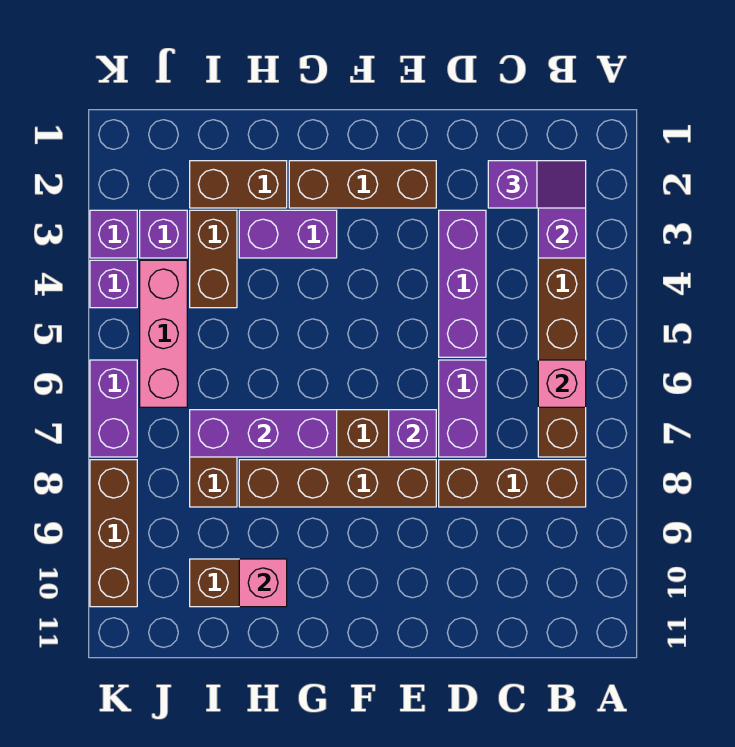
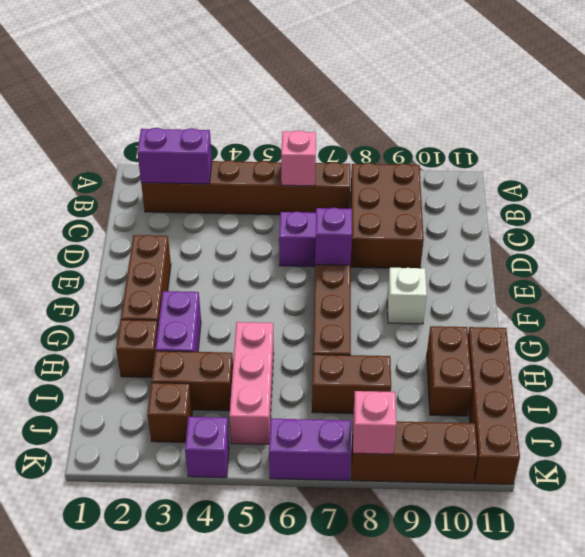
purple 1x2 slope [488,161,586,208] -> none
brown 1x3 brick [439,460,586,507] -> brown 2x3 brick [350,163,424,268]
purple 1x3 brick [439,210,486,357] -> none
brown 1x4 brick [239,460,436,507] -> brown 1x4 brick moved to [468,327,520,484]
none -> white 1x1 brick [387,268,427,324]
purple 1x3 brick [190,410,337,457] -> none
brown 1x2 brick [190,161,287,208] -> brown 1x1 brick [116,320,158,377]
pink 1x1 brick [239,559,287,607] -> pink 1x1 brick moved to [353,391,396,454]
purple 1x1 brick [140,210,187,258] -> brown 1x1 brick [147,383,192,443]
pink 1x3 brick [140,260,187,407] -> pink 1x3 brick turned to [229,322,274,444]
purple 1x1 brick [90,210,137,258] -> none

